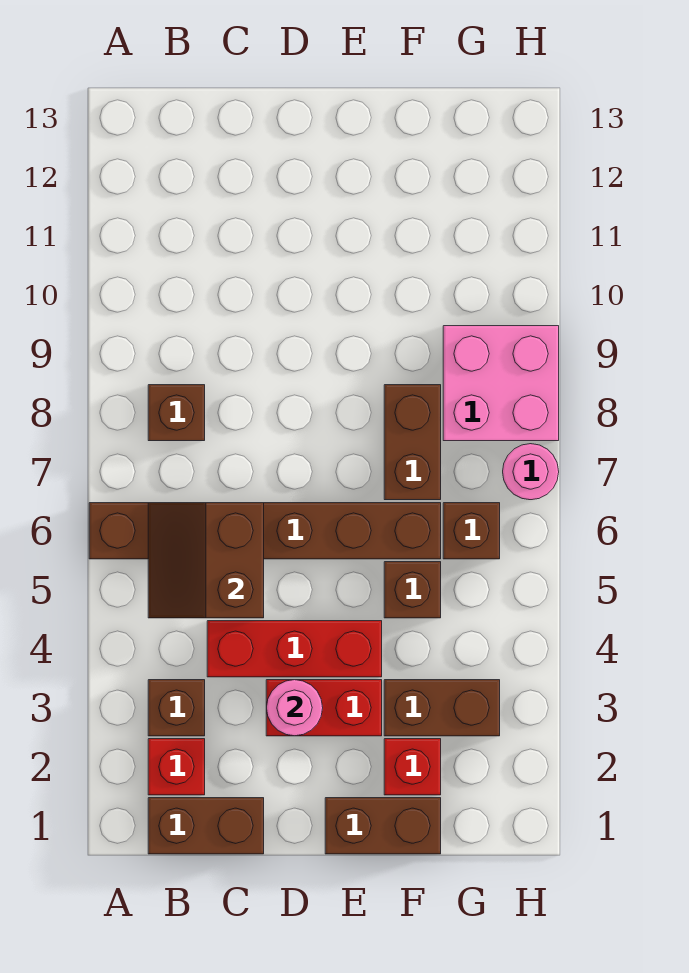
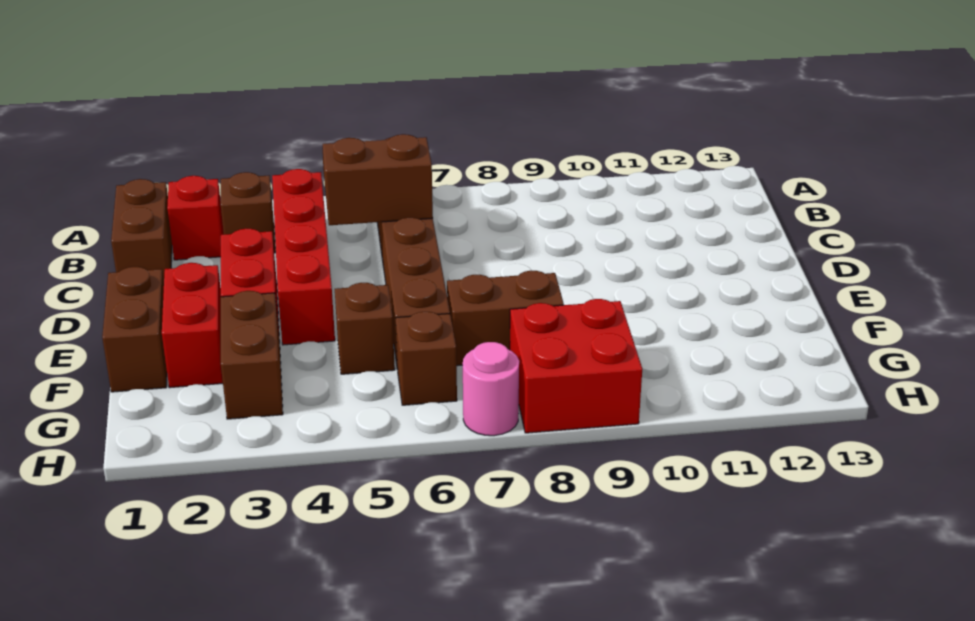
brown 1x1 brick [148,385,205,441] -> none
red 1x3 brick [207,621,382,677] -> red 1x4 brick [272,169,335,345]
pink 1x1 round brick [266,680,323,736] -> none
red 1x1 brick [384,739,441,795] -> red 1x2 brick [162,263,223,388]
pink 2x2 brick [443,326,559,441] -> red 2x2 brick [510,299,642,433]

